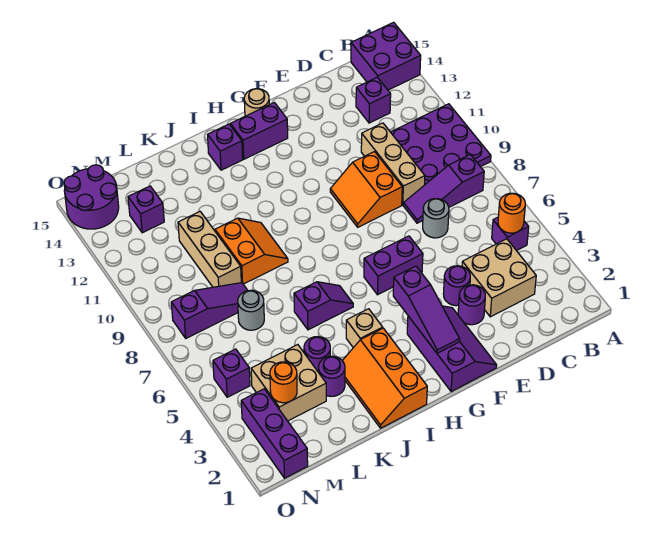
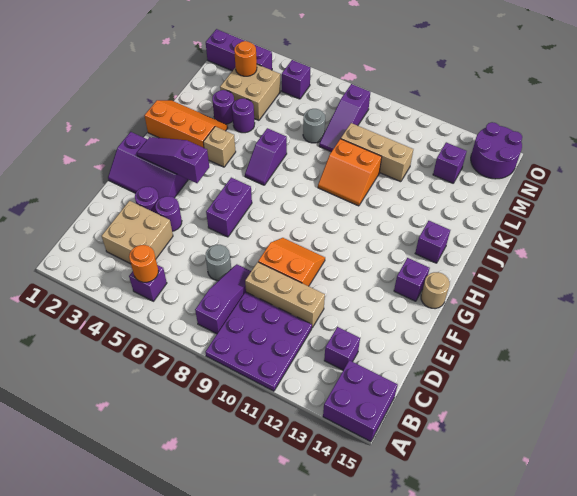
purple 1x2 brick [230,103,288,159] -> purple 1x1 brick [394,258,430,301]

